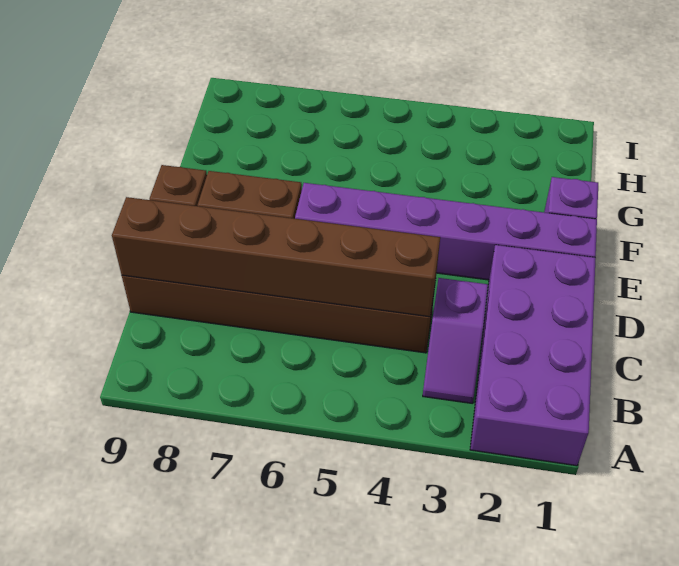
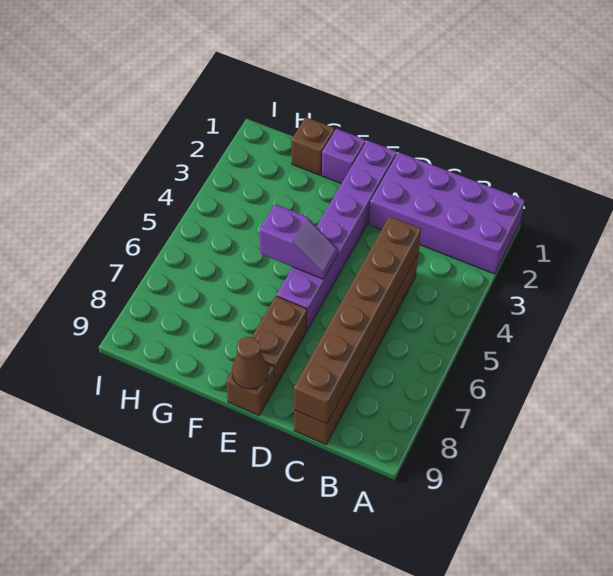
purple 1x2 slope [423,278,488,403] -> purple 1x2 slope moved to [259,204,338,279]
none -> brown 1x1 cone [232,337,268,389]
none -> brown 1x1 brick [291,117,335,175]

